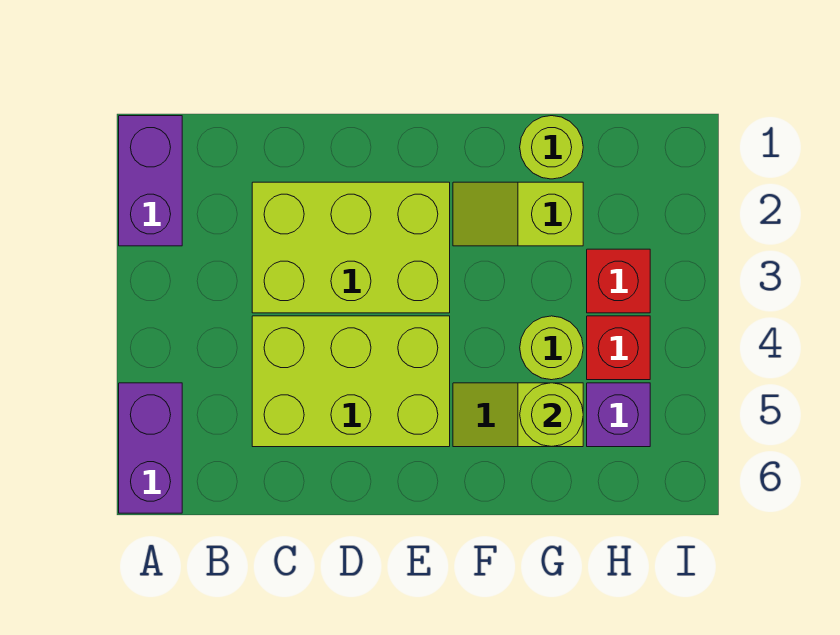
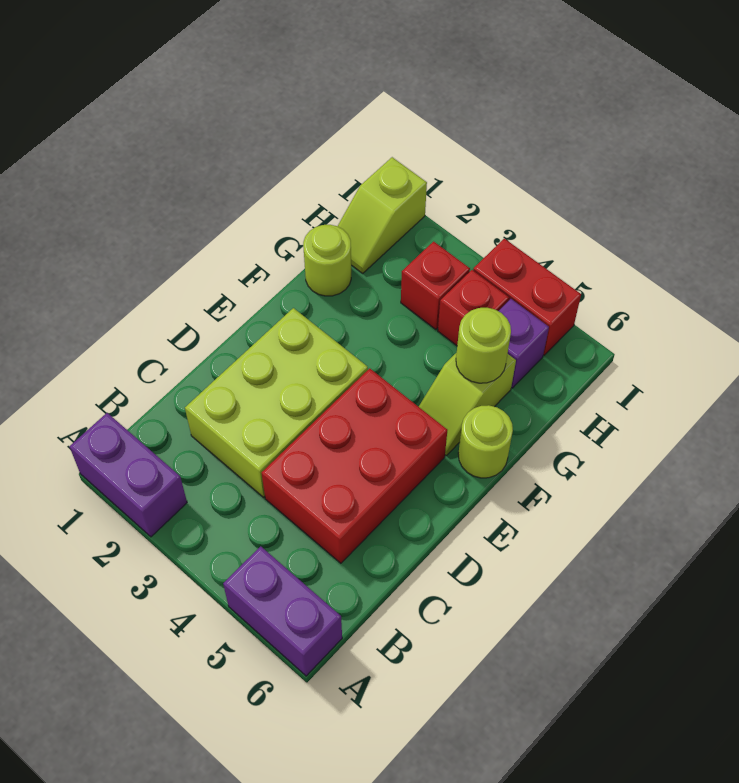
lime 2x3 brick [252,316,450,447] -> red 2x3 brick [261,368,447,563]
lime 1x2 slope [453,182,583,246] -> lime 1x2 slope moved to [338,157,427,273]
lime 1x1 round brick [520,316,583,380] -> lime 1x1 round brick moved to [458,405,513,478]
none -> red 1x2 brick [473,239,581,355]

